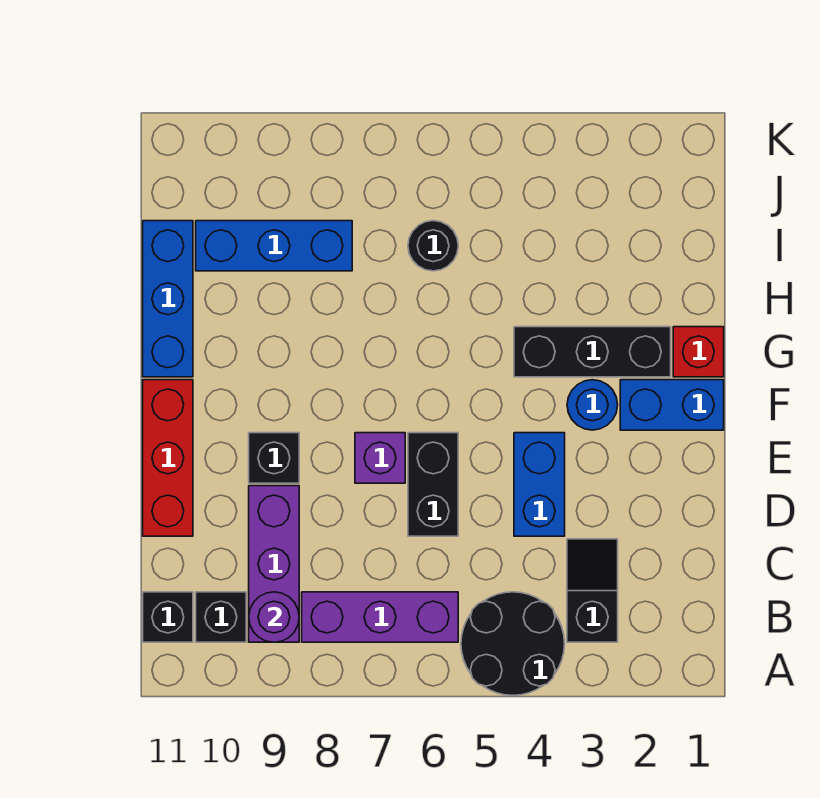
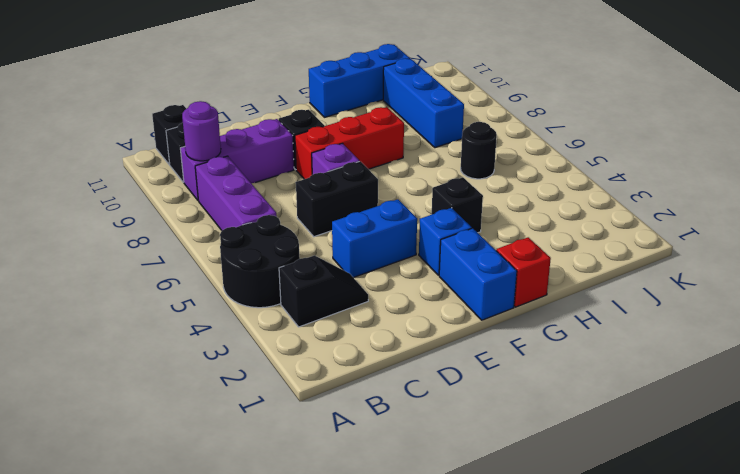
red 1x3 brick [143,380,193,536] -> red 1x3 brick moved to [295,107,404,179]
blue 1x1 round brick [567,380,618,430] -> blue 1x1 brick [419,208,472,275]
black 1x3 brick [514,327,671,377] -> black 1x1 brick [432,177,483,233]

